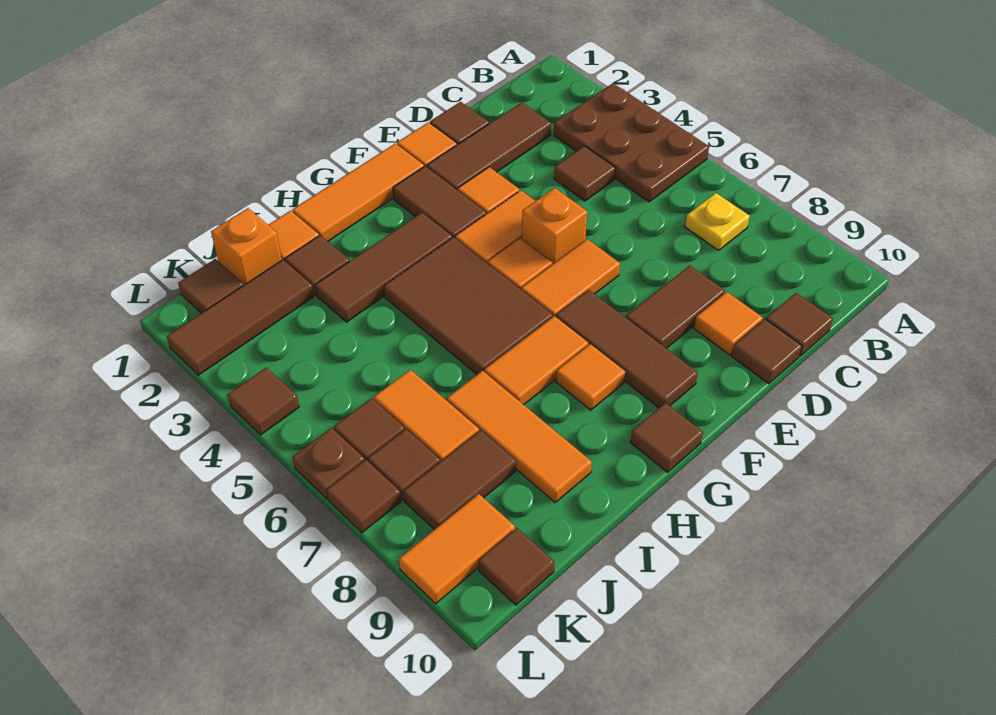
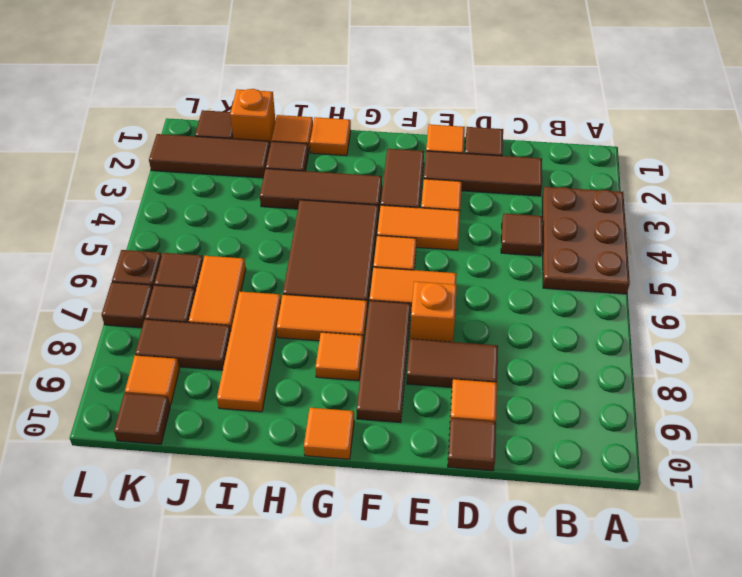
yellow 1x1 plate [685,193,750,250] -> none
brown 1x1 tile [766,293,833,356] -> none
orange 1x1 brick [522,188,587,264] -> orange 1x1 brick moved to [410,282,457,342]
orange 1x3 tile [292,144,424,241] -> orange 1x1 tile [310,117,351,156]
brown 1x1 tile [630,403,703,472] -> orange 1x1 tile [304,408,354,459]
orange 1x2 tile [399,494,515,604] -> orange 1x1 tile [125,356,179,405]
brown 1x1 tile [227,367,299,435] -> none

